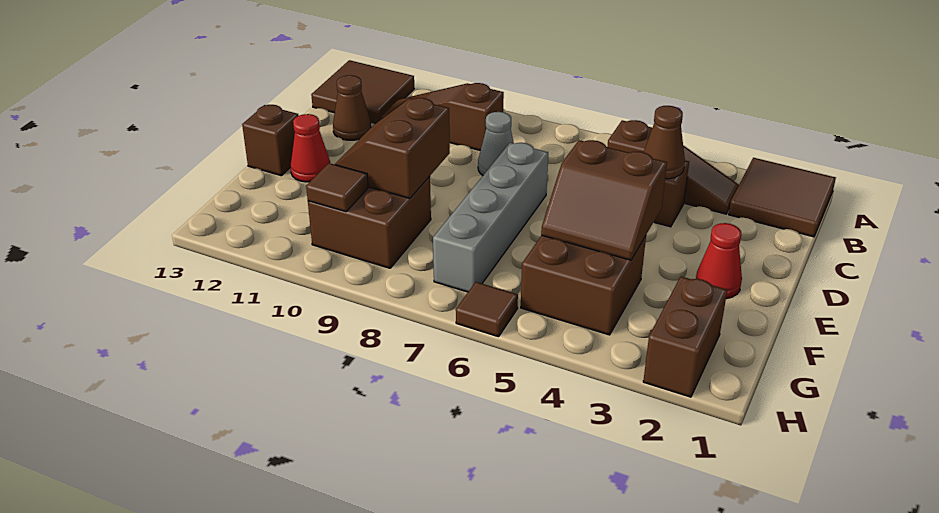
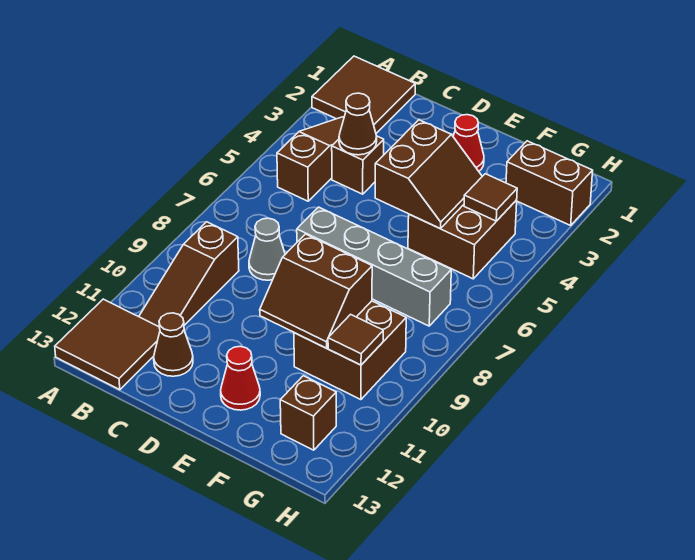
brown 1x1 brick [242,105,299,176] -> brown 1x1 brick moved to [280,376,336,450]
brown 1x1 tile [456,282,518,337] -> brown 1x1 tile moved to [464,174,517,221]

